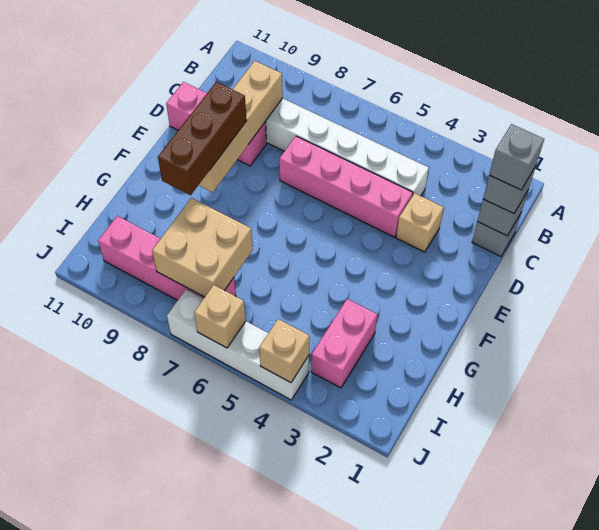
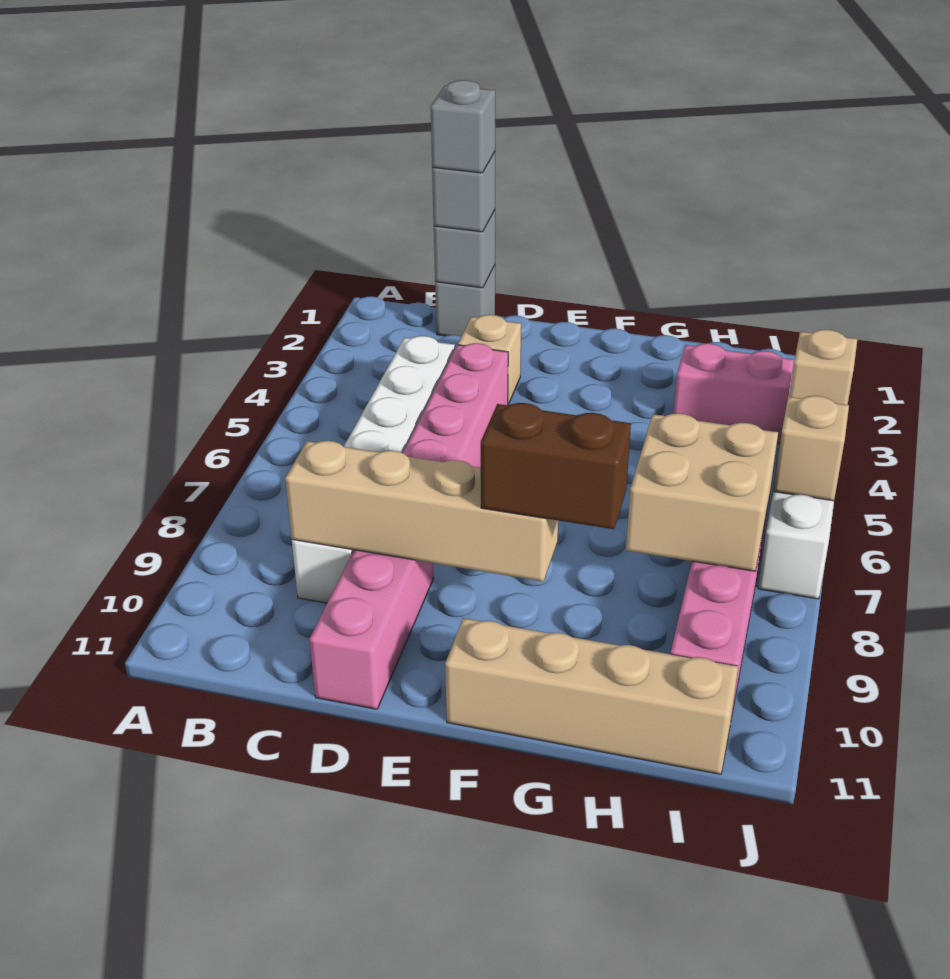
brown 1x3 brick [158,82,247,195] -> brown 1x2 brick [481,403,631,529]
none -> tan 1x4 brick [445,618,738,774]

